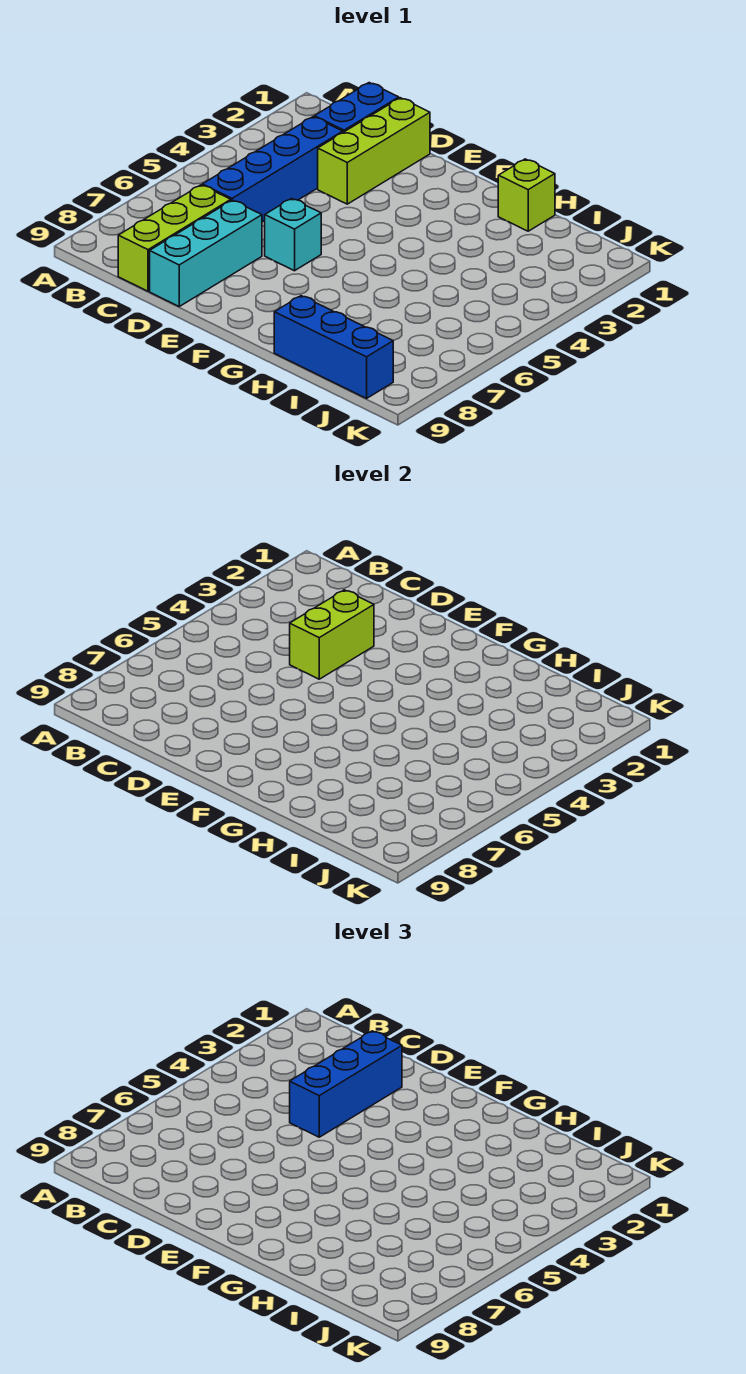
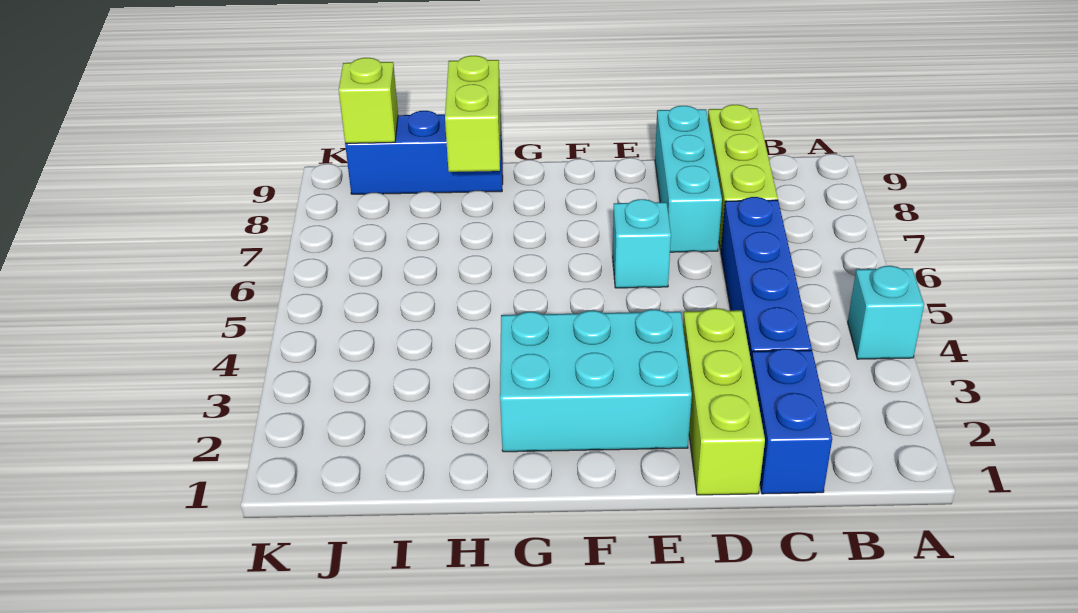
none -> cyan 1x1 brick [848,266,924,359]
blue 1x3 brick [290,1031,402,1137] -> none
lime 1x2 brick [290,590,374,679] -> lime 1x2 brick moved to [445,56,501,172]
none -> cyan 2x3 brick [500,309,692,452]
lime 1x1 brick [498,159,555,231] -> lime 1x1 brick moved to [339,58,398,143]

